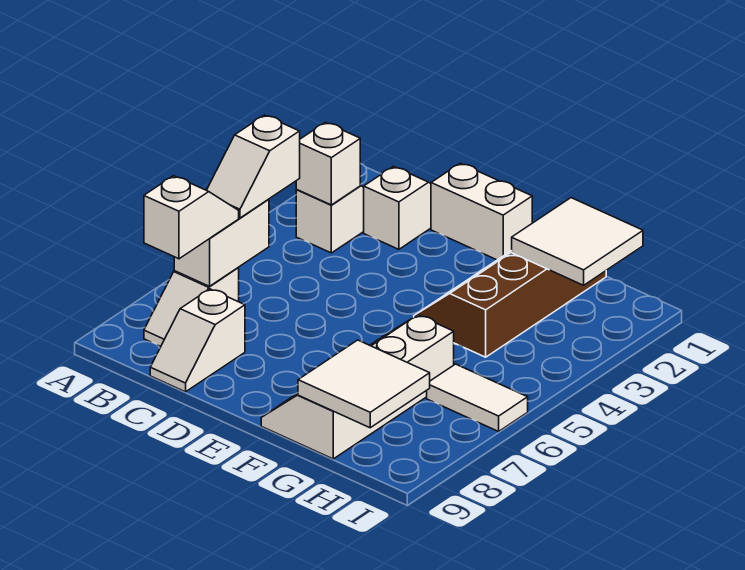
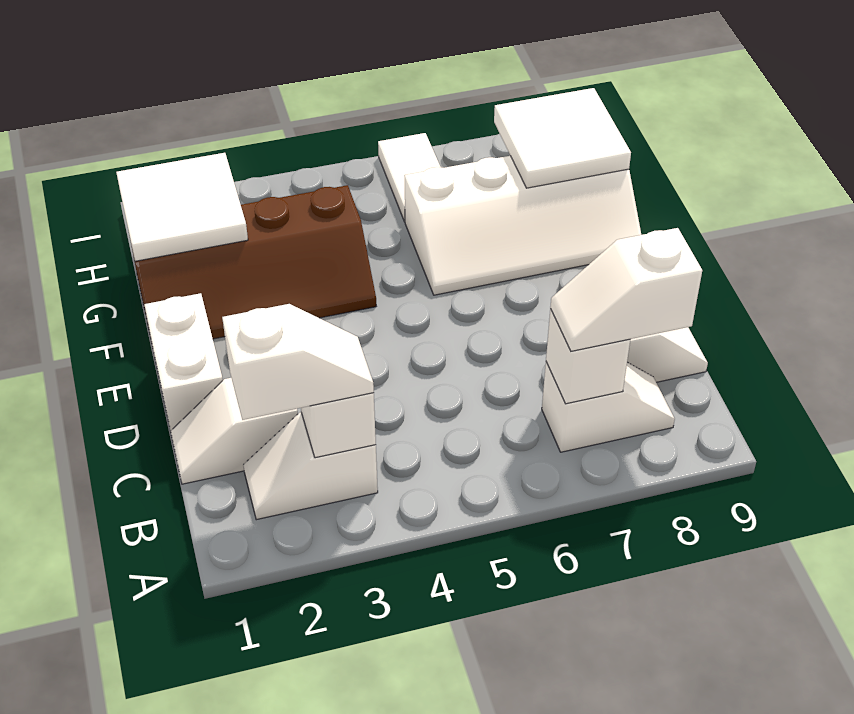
white 1x2 slope [207,115,300,218] -> white 1x2 slope moved to [222,304,374,420]
white 1x2 brick [174,199,269,286] -> white 1x1 brick [546,309,630,404]

